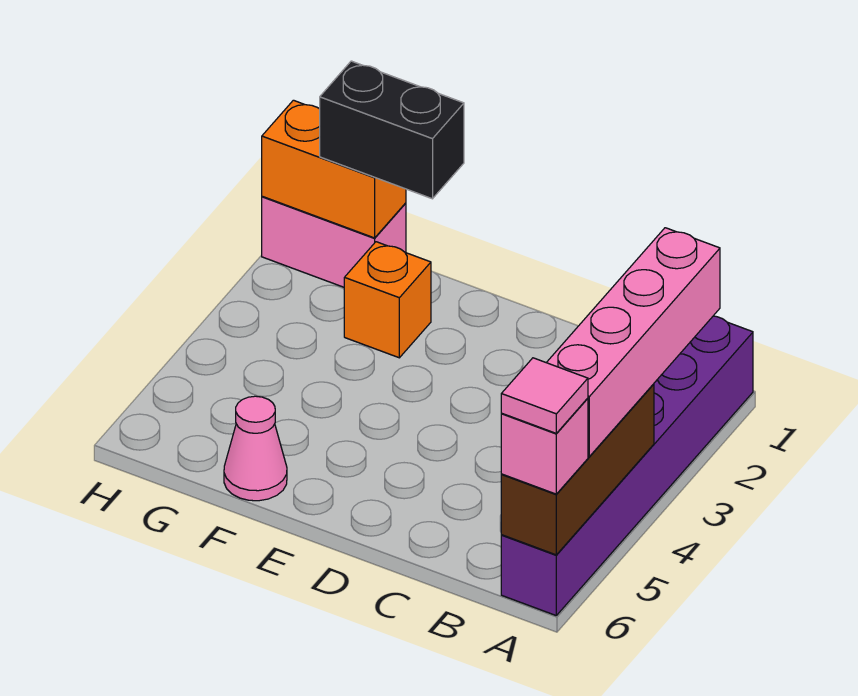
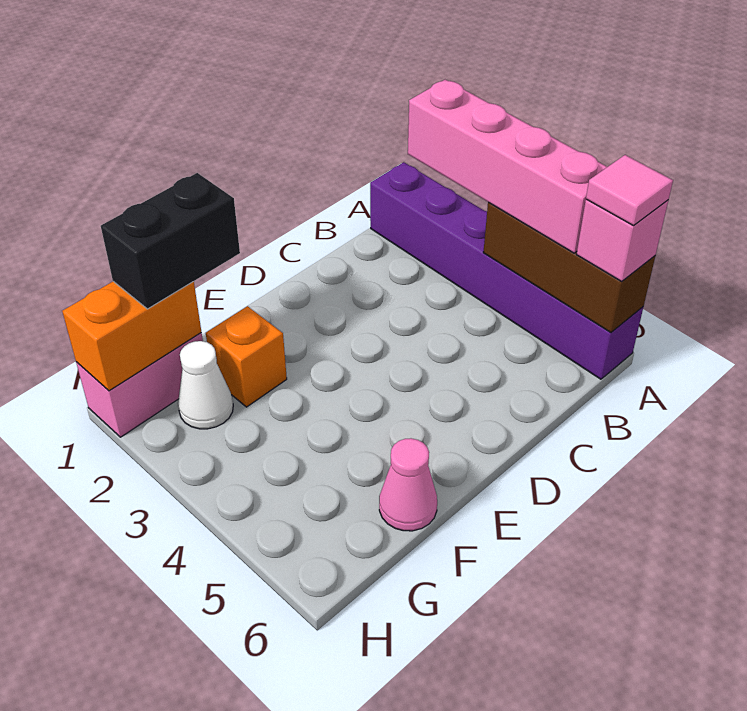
none -> white 1x1 cone [178,341,233,429]

